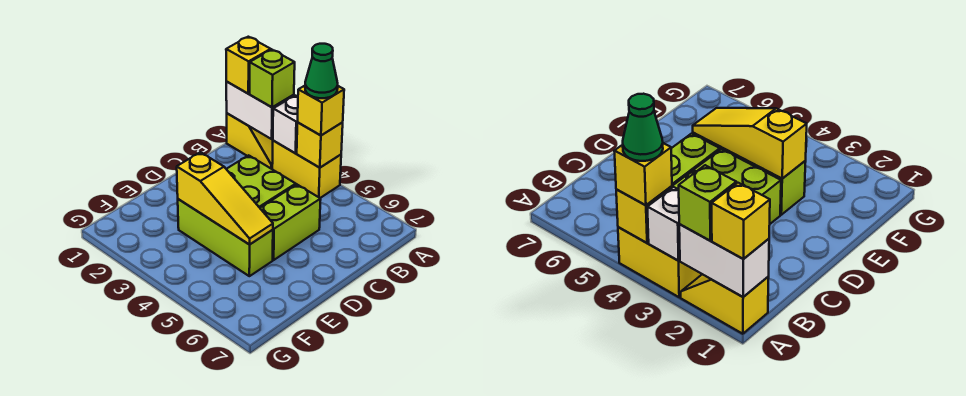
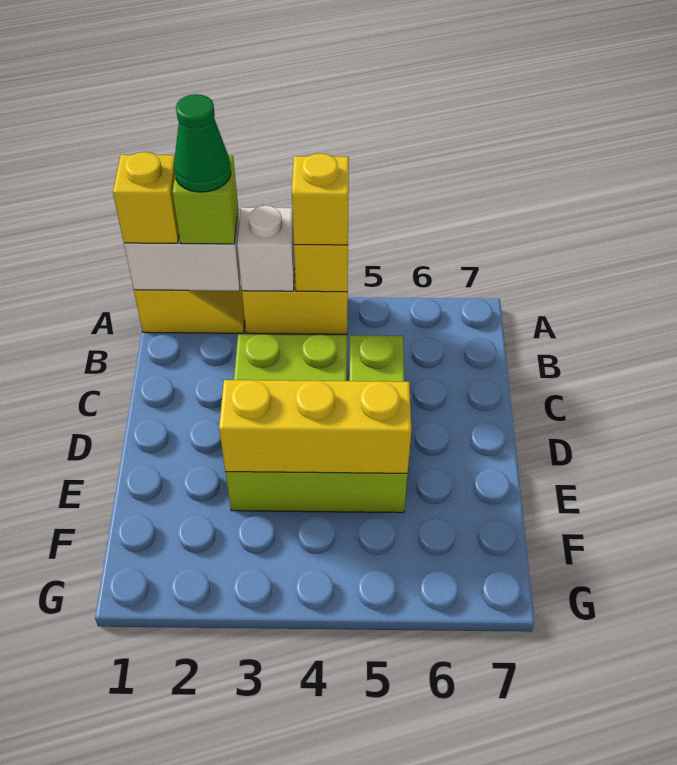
green 1x1 cone [305,44,338,98] -> green 1x1 cone moved to [174,94,231,192]
yellow 1x3 slope [177,152,273,245] -> yellow 1x3 brick [219,380,411,473]

